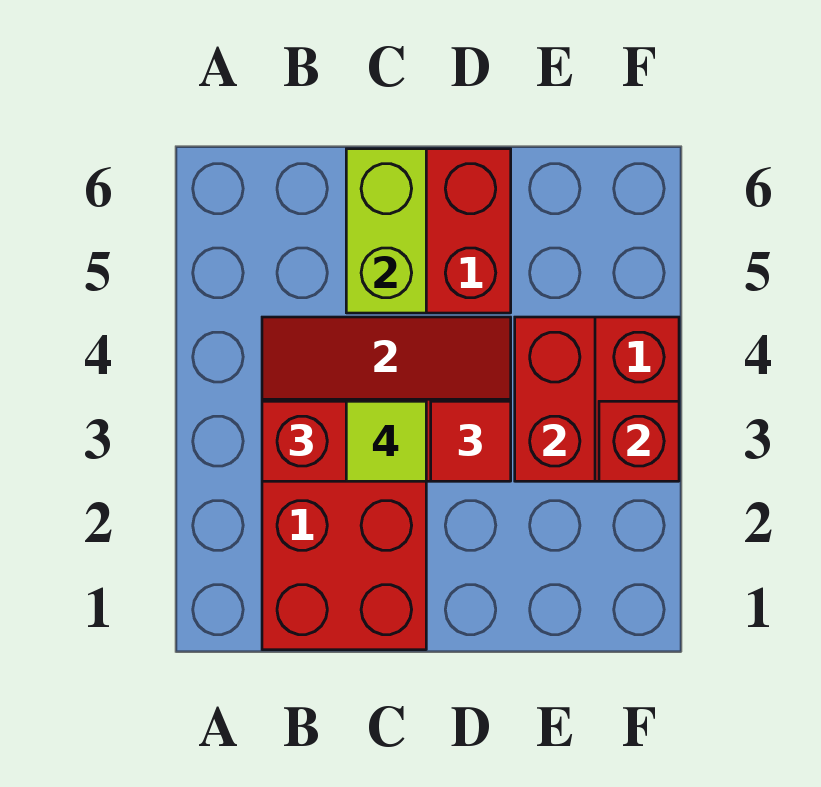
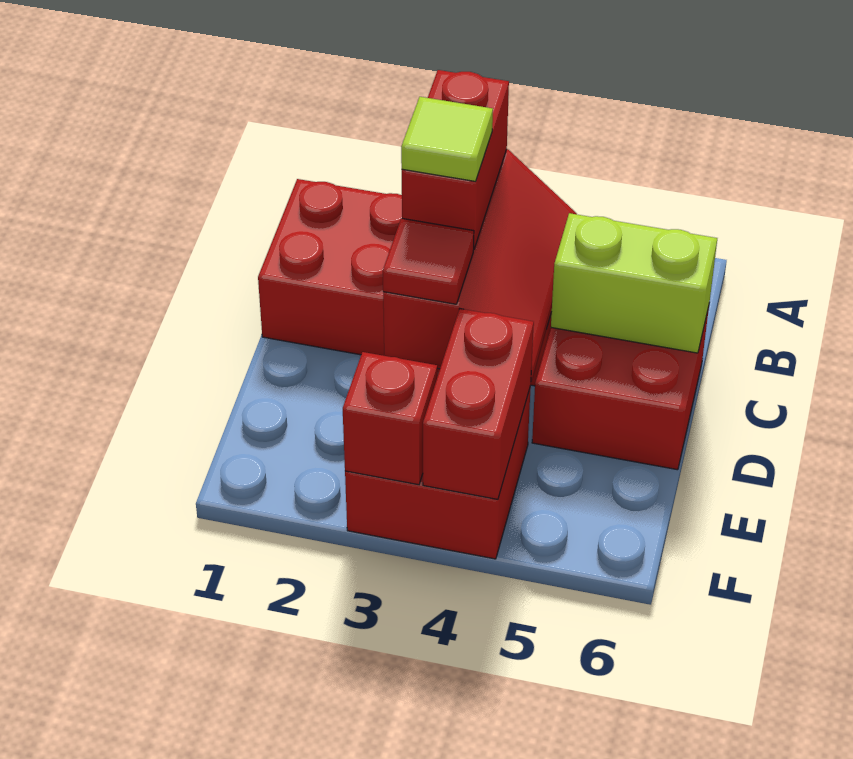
red 1x2 brick [515,317,595,481] -> red 1x2 brick turned to [423,309,534,499]

